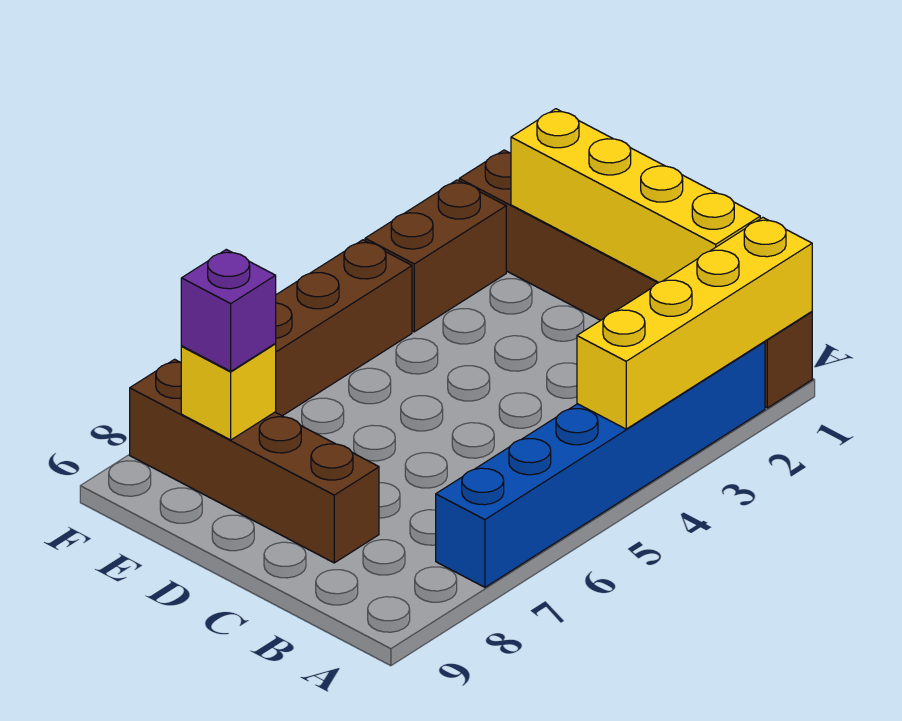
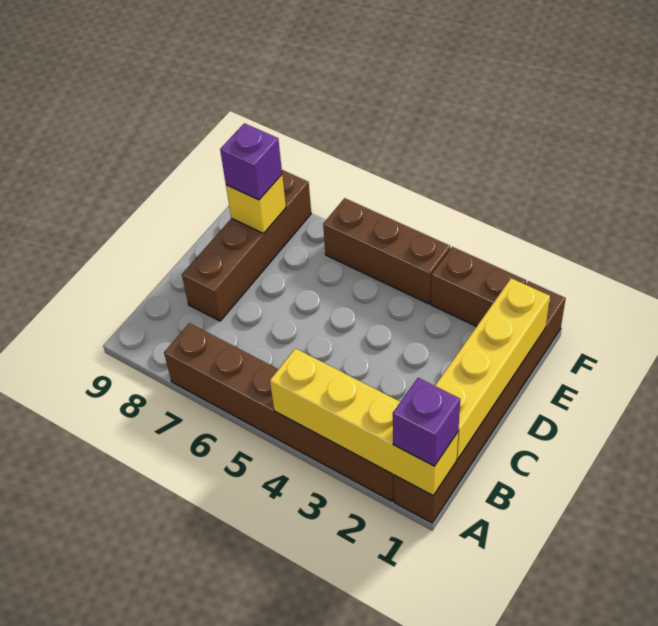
none -> purple 1x1 brick [393,378,460,466]
blue 1x6 brick [436,341,765,587] -> brown 1x6 brick [164,323,394,501]

